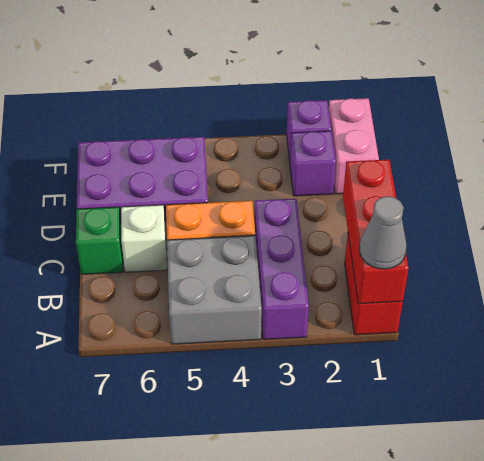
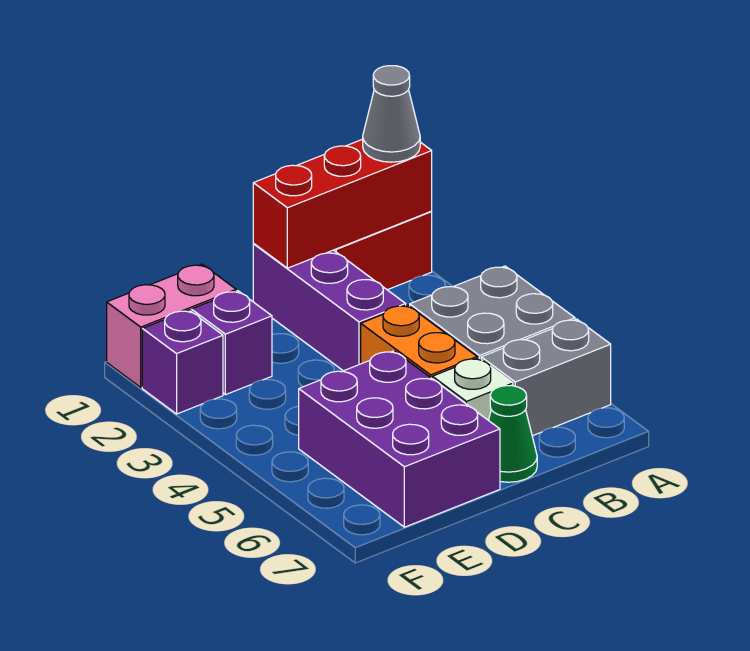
purple 1x3 brick [254,199,309,339] -> purple 1x3 brick turned to [253,244,406,371]
none -> grey 1x2 brick [481,319,611,436]
green 1x1 brick [76,207,123,274] -> green 1x1 cone [489,386,537,482]

